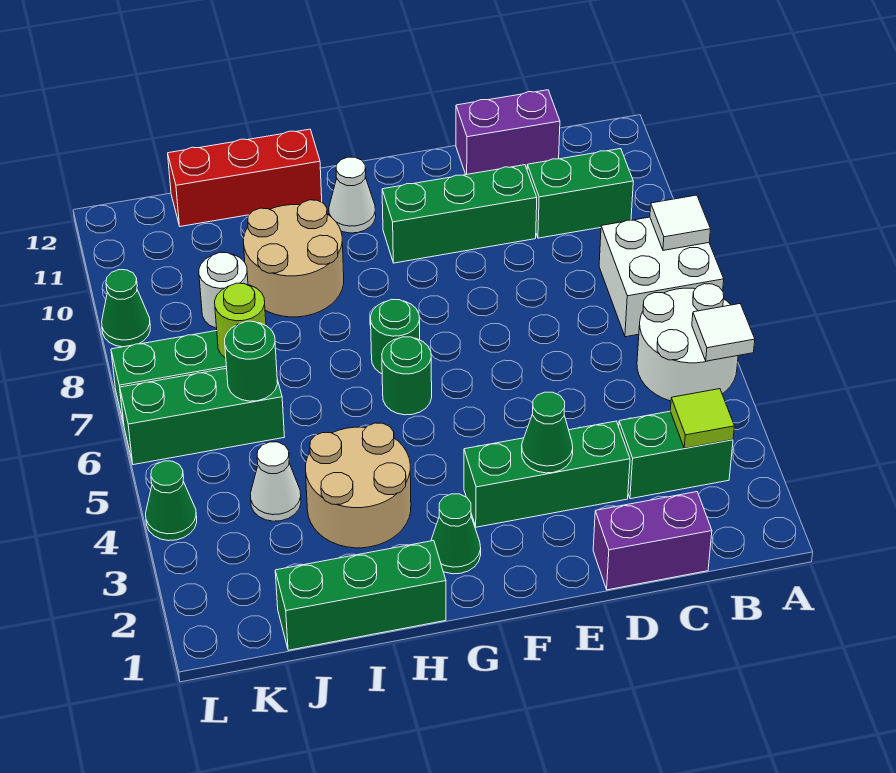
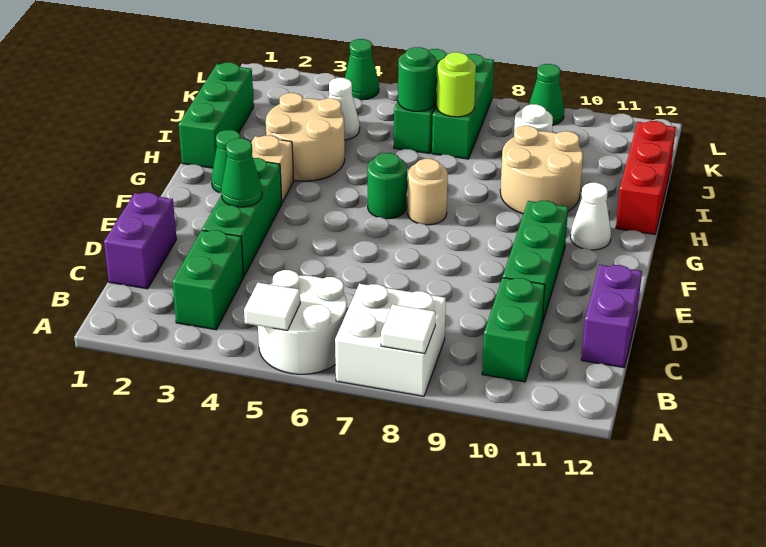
lime 1x1 tile [670,389,734,448] -> none
none -> tan 1x1 brick [251,135,294,203]
green 1x1 round brick [371,299,420,374] -> tan 1x1 round brick [408,159,448,225]

